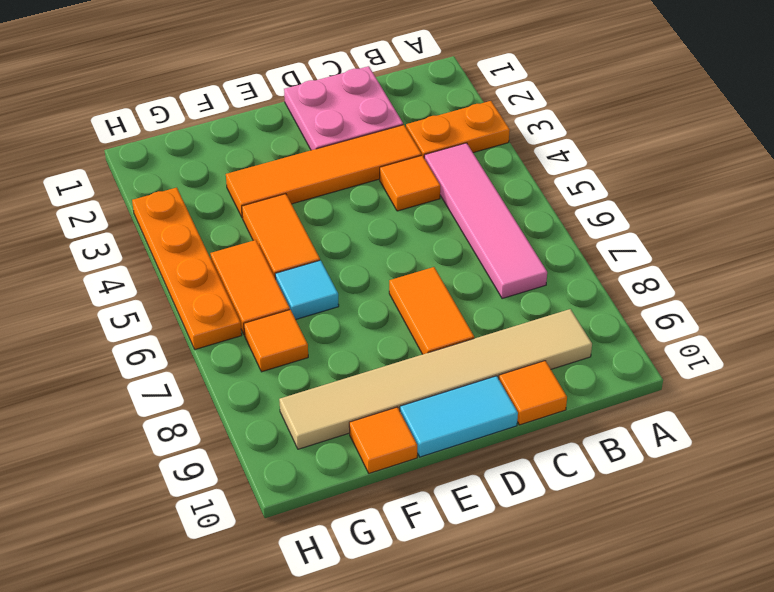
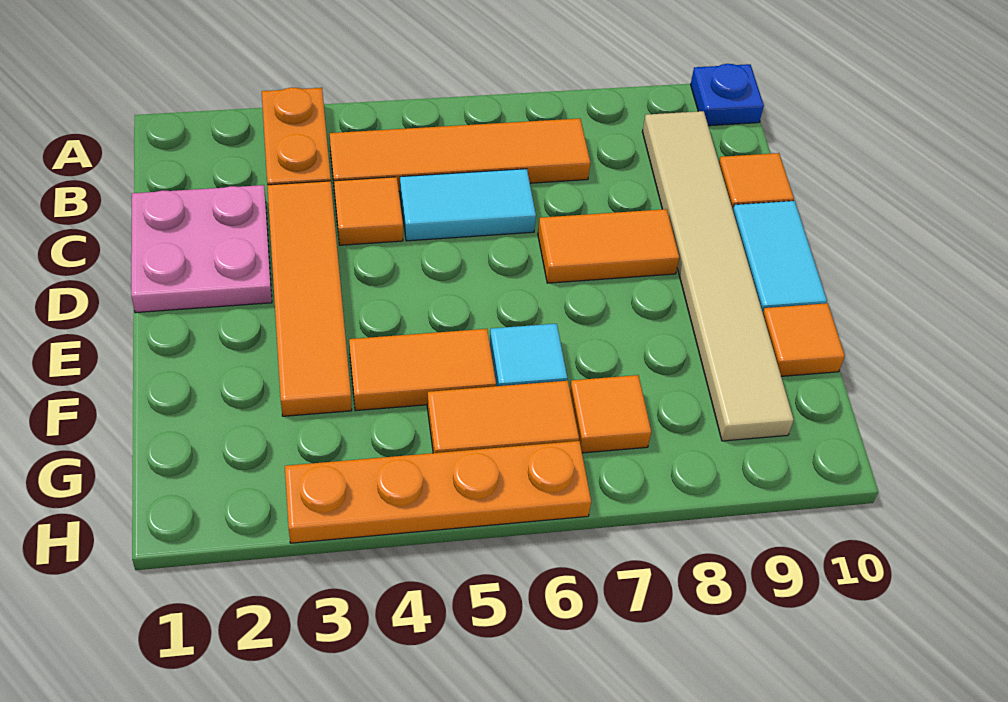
none -> blue 1x1 plate [691,64,764,126]
pink 1x4 tile [424,143,547,299] -> orange 1x4 tile [330,118,590,194]
none -> cyan 1x2 tile [400,169,536,241]

